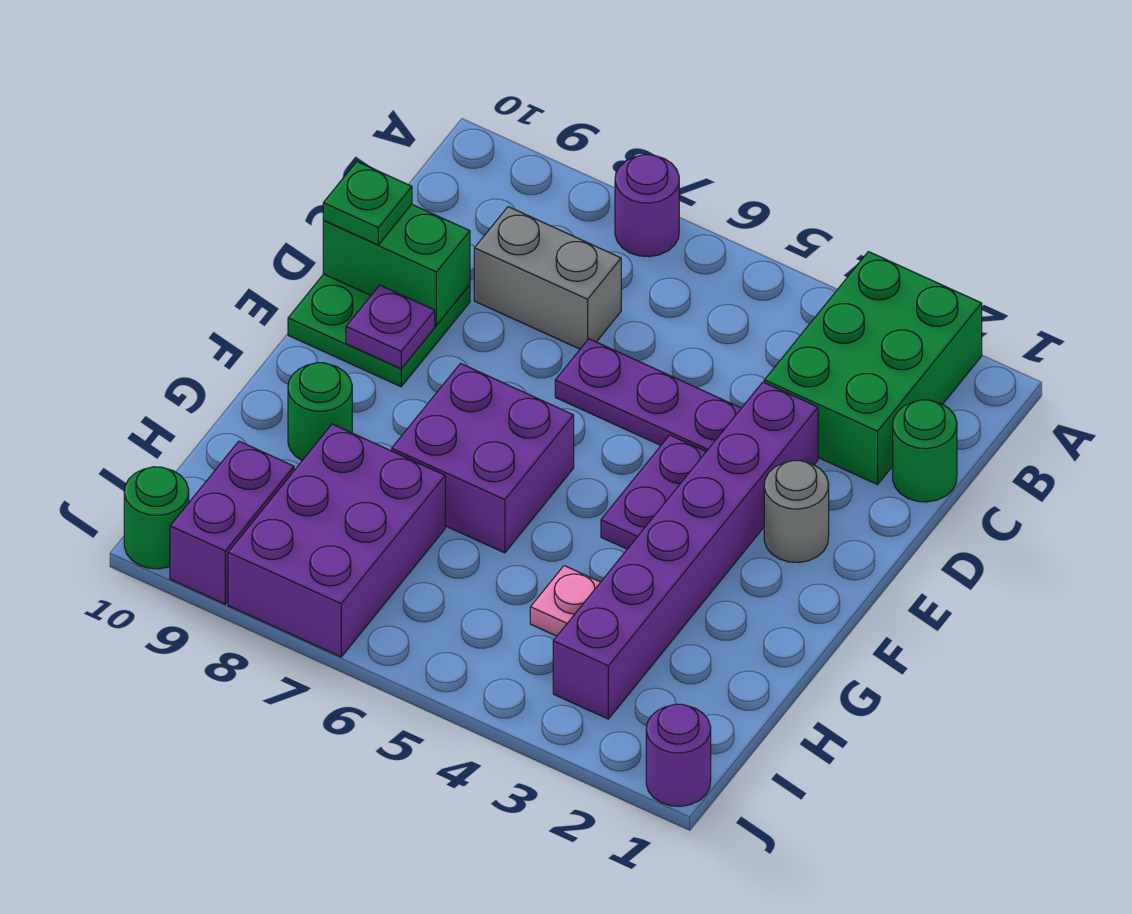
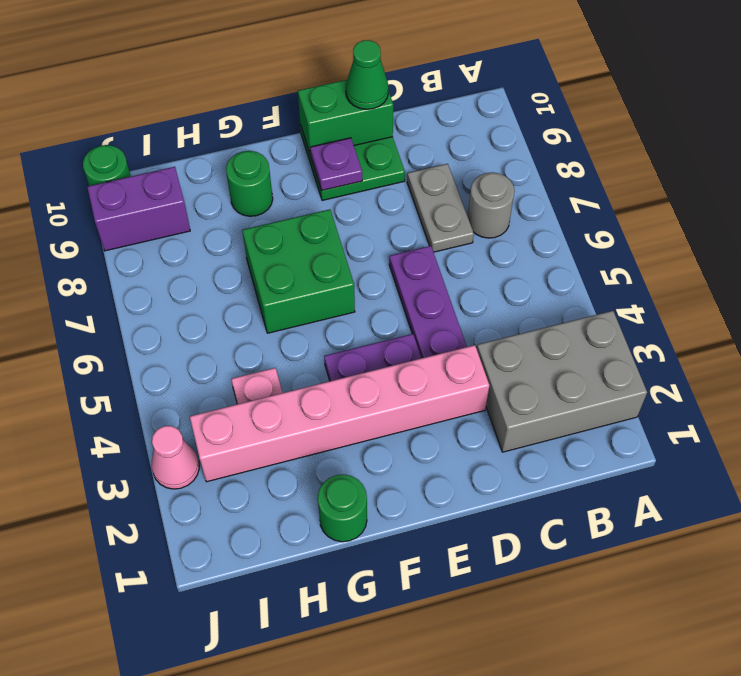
green 2x3 brick [764,252,982,484] -> grey 2x3 brick [477,311,647,452]
purple 1x1 round brick [615,155,679,257] -> none
green 1x1 round brick [893,400,957,502] -> green 1x1 round brick moved to [318,474,367,542]
grey 1x2 brick [474,207,621,349] -> grey 1x2 plate [407,164,474,252]
purple 1x6 brick [553,382,818,719] -> pink 1x6 brick [190,345,489,482]
green 1x2 brick [323,204,470,325] -> green 1x2 brick turned to [298,80,393,155]
green 1x1 plate [323,162,412,245] -> green 1x1 cone [346,40,389,109]
grey 1x1 round brick [764,461,829,563] -> grey 1x1 round brick moved to [468,172,515,238]
purple 2x2 brick [392,364,574,553] -> green 2x2 brick [242,209,355,333]
purple 2x3 brick [228,424,445,657] -> none
purple 1x1 round brick [646,704,711,806] -> none
none -> pink 1x1 cone [152,426,199,489]

